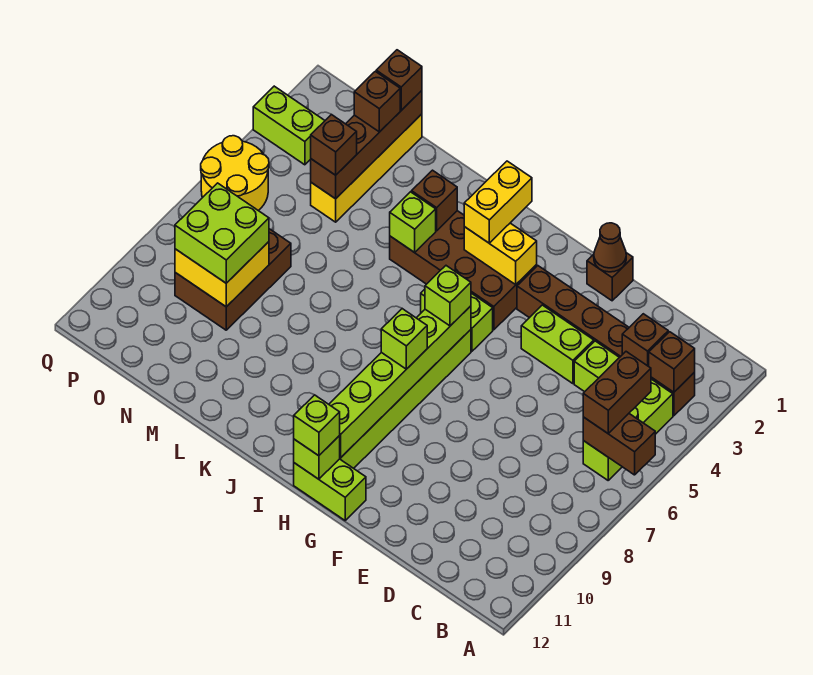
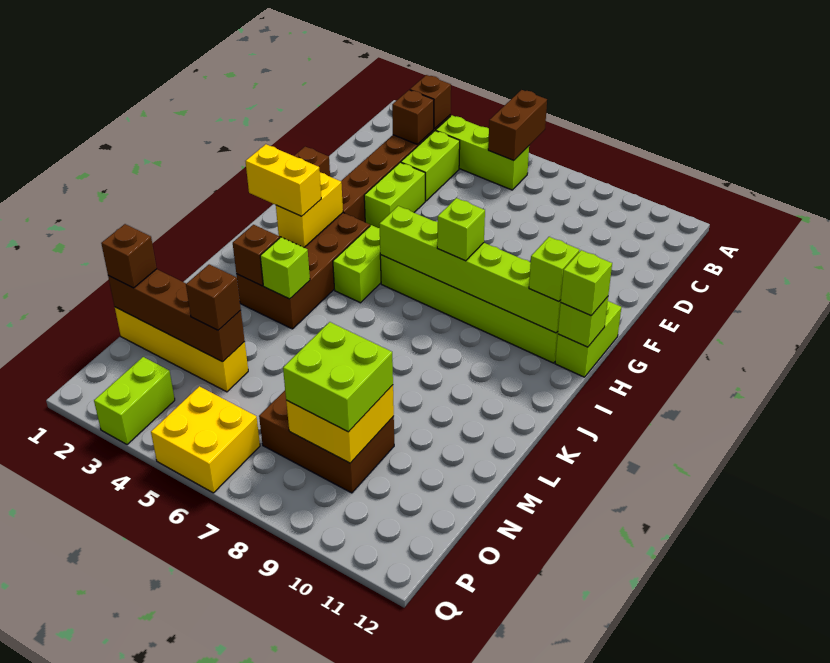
brown 1x2 brick [583,352,651,433] -> none
brown 1x1 cone [594,223,626,272] -> none
lime 1x1 brick [425,266,471,326] -> lime 1x1 brick moved to [529,237,579,302]
brown 1x1 brick [354,71,400,132] -> none
yellow 2x2 round brick [201,136,269,211] -> yellow 2x2 brick [151,386,260,493]

